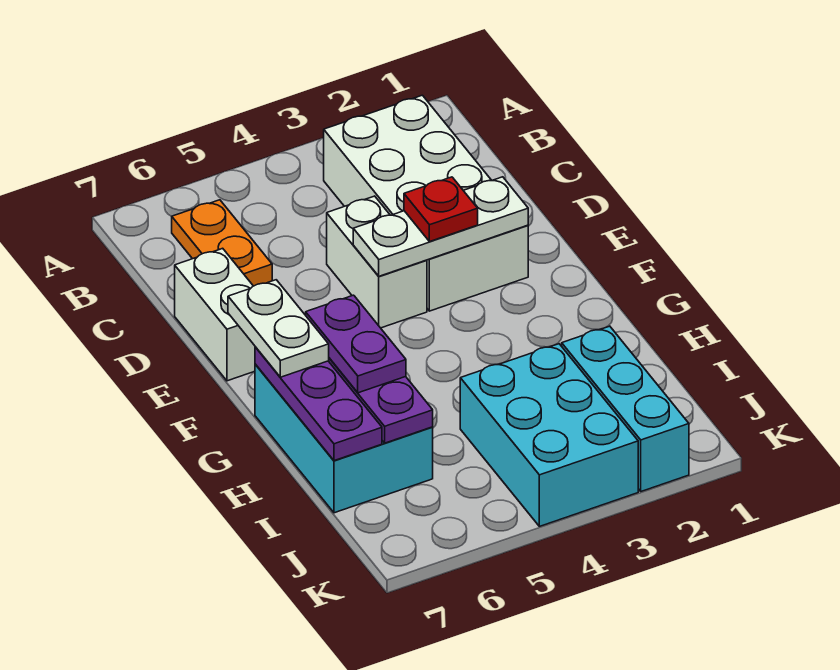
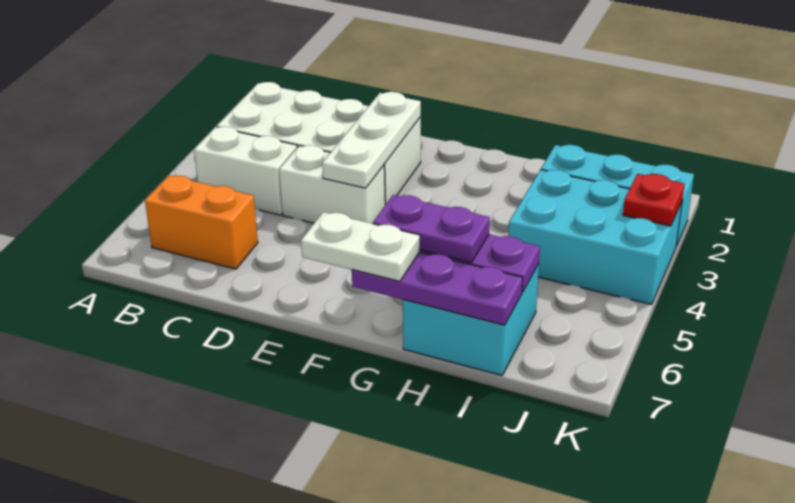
orange 1x2 plate [172,200,272,286] -> orange 1x2 brick [145,176,258,269]
white 1x2 brick [175,248,255,381] -> white 1x2 brick moved to [194,126,297,215]
red 1x1 plate [404,177,478,242] -> red 1x1 plate moved to [623,174,684,226]
cyan 2x3 brick [255,364,433,513] -> cyan 2x2 brick [403,264,539,375]

